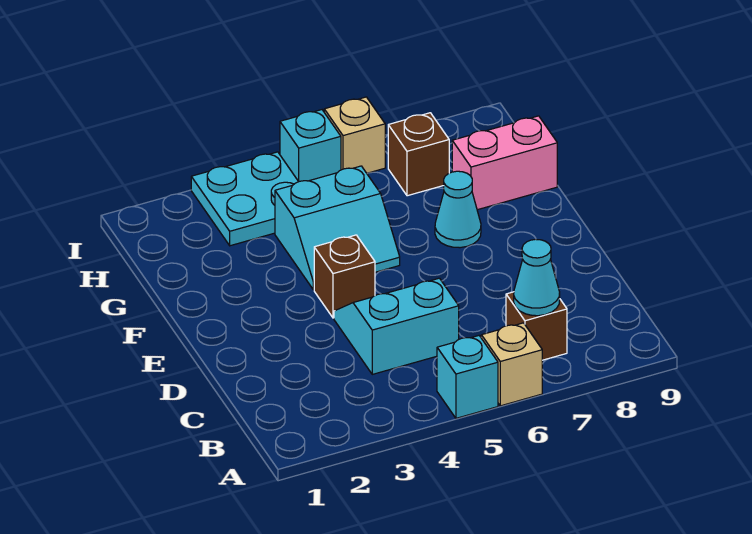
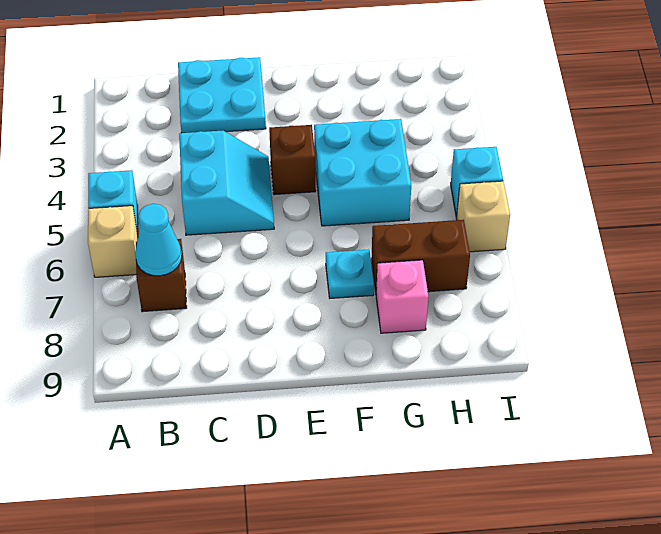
cyan 2x2 slope [275,166,400,290] -> cyan 2x2 brick [314,119,411,226]
cyan 1x1 cone [435,171,481,248] -> cyan 1x1 plate [326,249,374,298]
pink 1x2 brick [452,116,557,210] -> pink 1x1 brick [376,260,428,333]
cyan 2x2 plate [191,152,299,246] -> cyan 2x2 plate moved to [178,57,266,133]
brown 1x1 brick [388,113,449,196] -> brown 1x2 brick [371,220,470,292]

